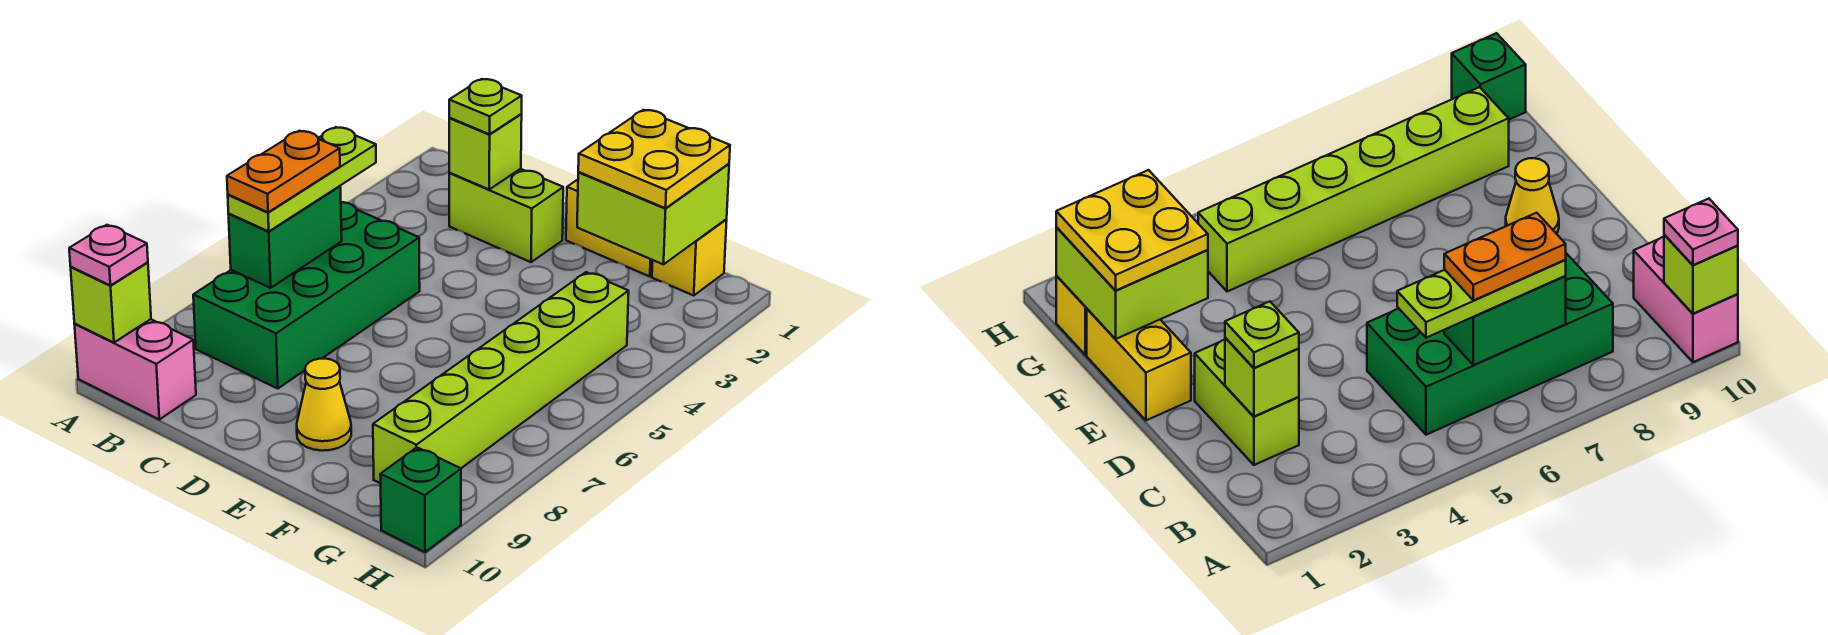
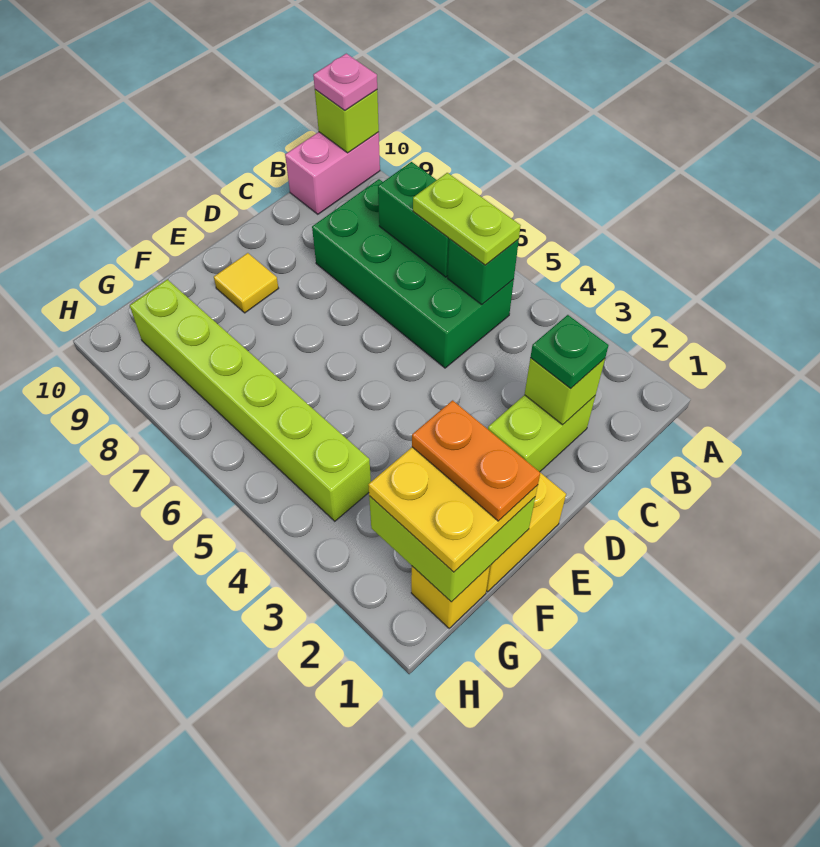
lime 1x3 plate [228,127,376,231] -> lime 1x2 plate [413,173,521,265]
orange 1x2 plate [227,131,340,212] -> orange 1x2 plate moved to [412,400,540,521]
lime 1x1 plate [449,79,522,134] -> green 1x1 plate [530,315,609,389]
yellow 1x1 cone [297,359,351,451] -> yellow 1x1 tile [214,253,279,313]
green 1x1 brick [380,447,461,552] -> green 1x1 brick moved to [448,239,519,304]

